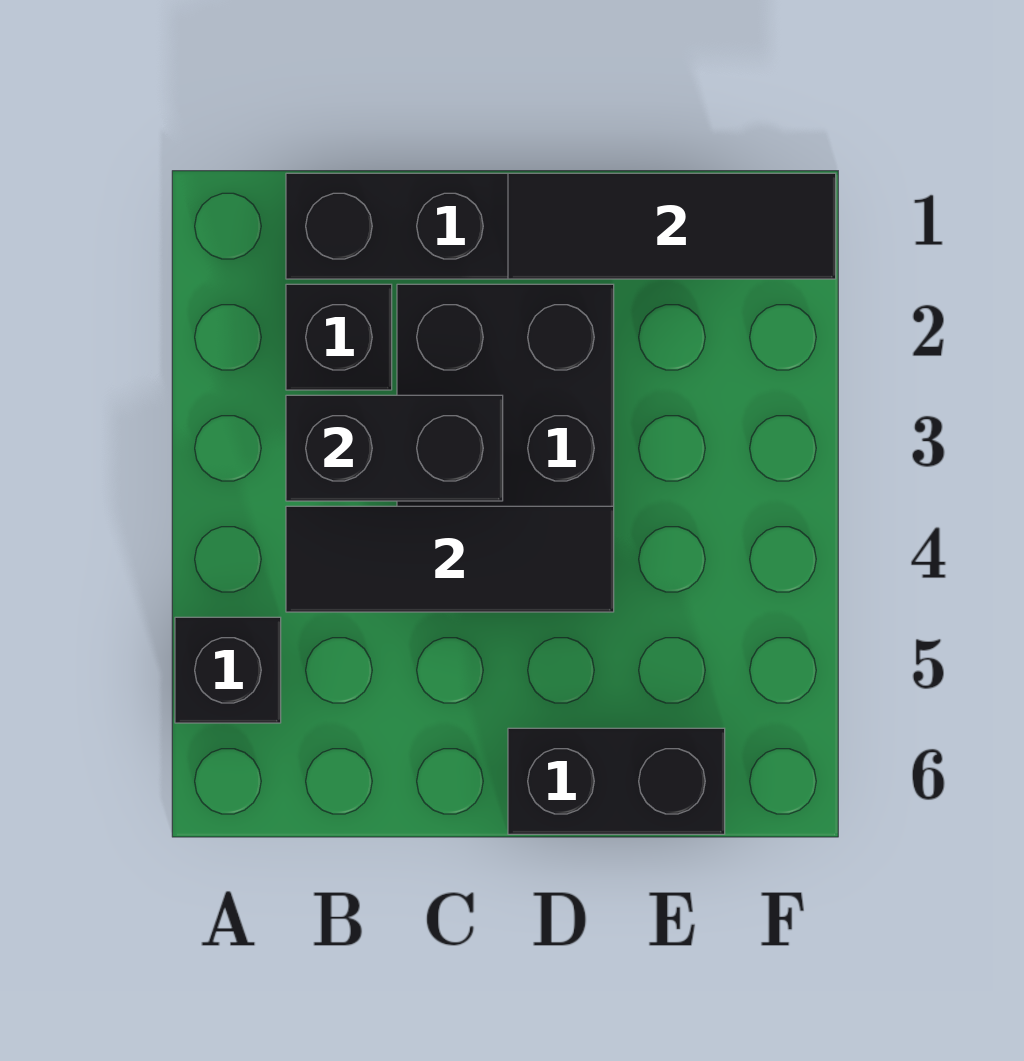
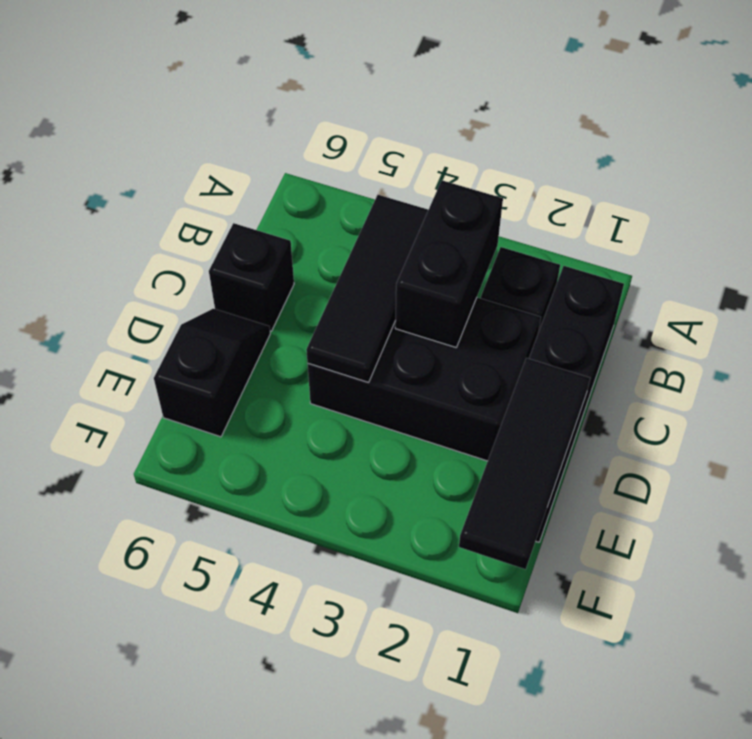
black 1x1 brick [175,617,281,723] -> black 1x1 brick moved to [209,223,294,331]
black 1x2 brick [508,728,725,834] -> black 1x2 slope [154,309,270,437]

